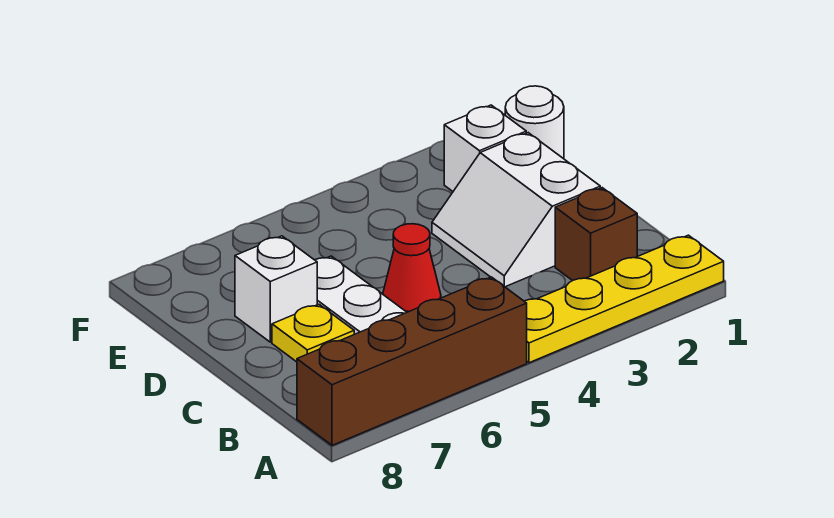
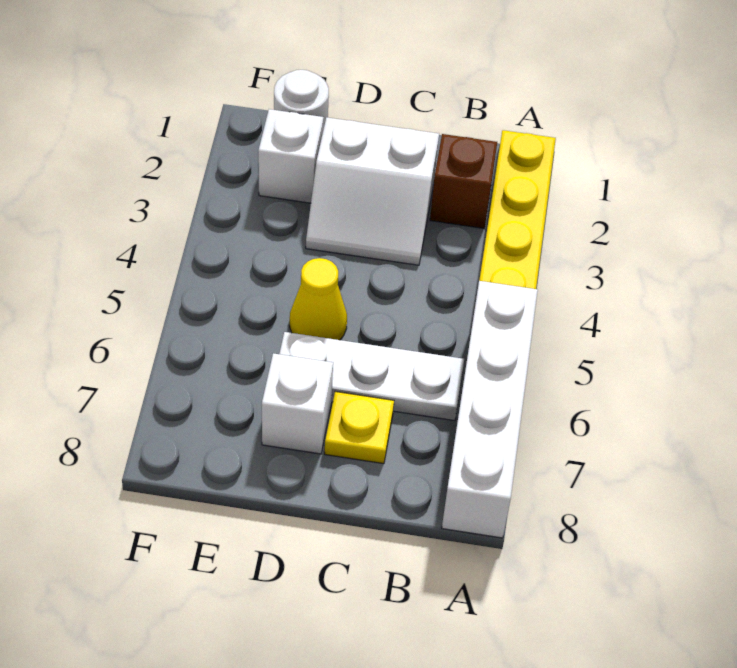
brown 1x4 brick [297,277,527,445] -> white 1x4 brick [442,281,538,538]
red 1x1 cone [383,224,441,312] -> none
none -> yellow 1x1 cone [290,258,347,340]

